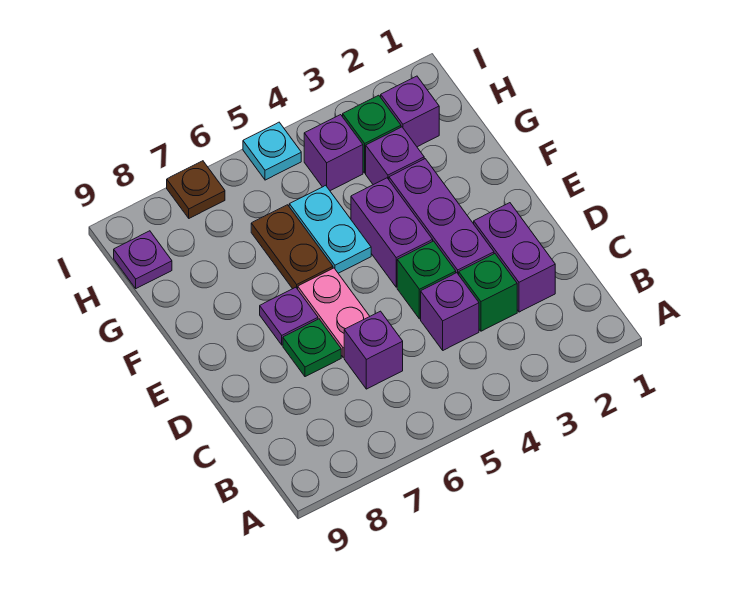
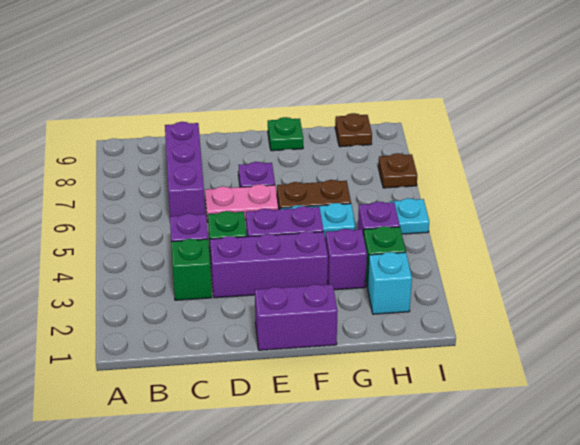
purple 1x2 brick [474,203,555,312] -> purple 1x2 brick moved to [255,284,338,350]
purple 1x1 brick [344,311,403,389] -> purple 1x3 brick [165,122,205,216]
green 1x1 plate [283,319,341,377] -> green 1x1 plate moved to [268,117,303,151]
purple 1x1 brick [381,76,439,147] -> cyan 1x1 brick [368,252,412,314]
purple 1x1 plate [114,231,172,288] -> brown 1x1 plate [335,113,372,147]

